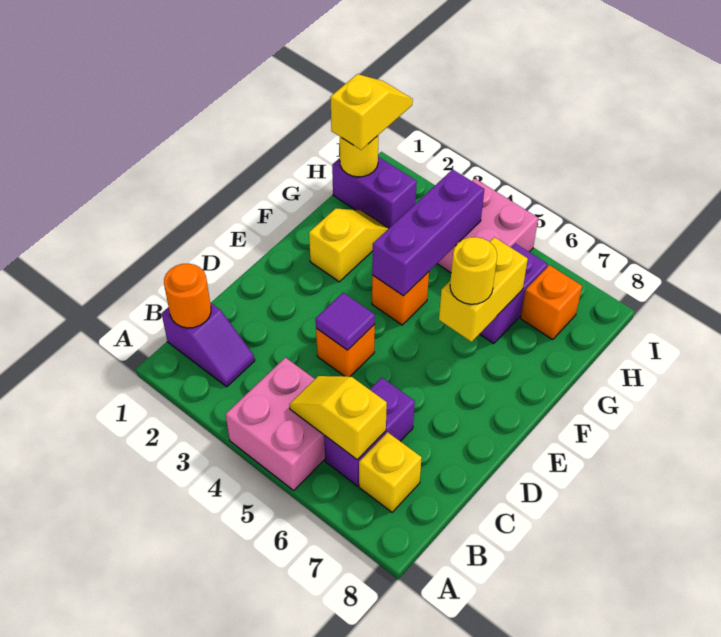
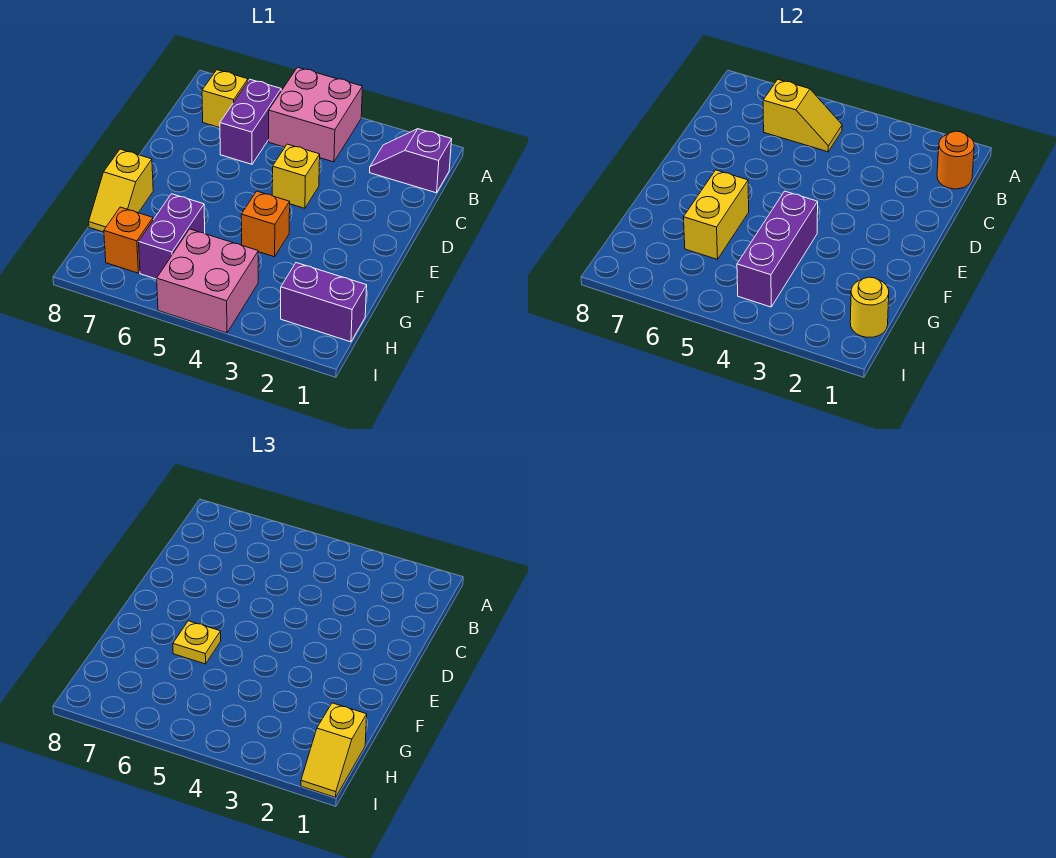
orange 1x1 brick [316,325,375,377] -> yellow 1x1 brick [272,144,320,208]
purple 1x1 tile [316,293,375,350] -> none
yellow 1x2 slope [309,208,389,282] -> yellow 1x2 slope moved to [89,149,153,232]
yellow 1x1 round brick [450,237,497,304] -> yellow 1x1 plate [173,621,221,664]

